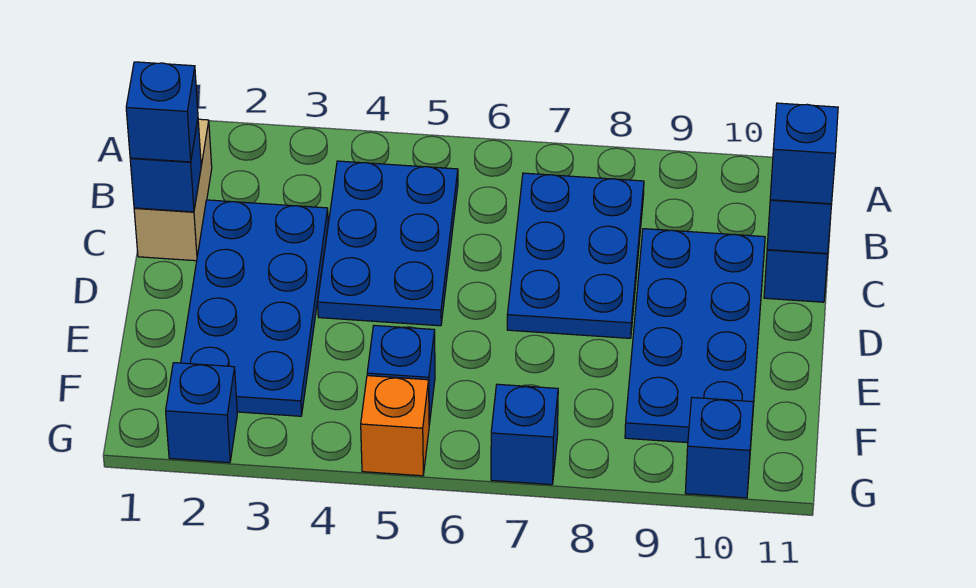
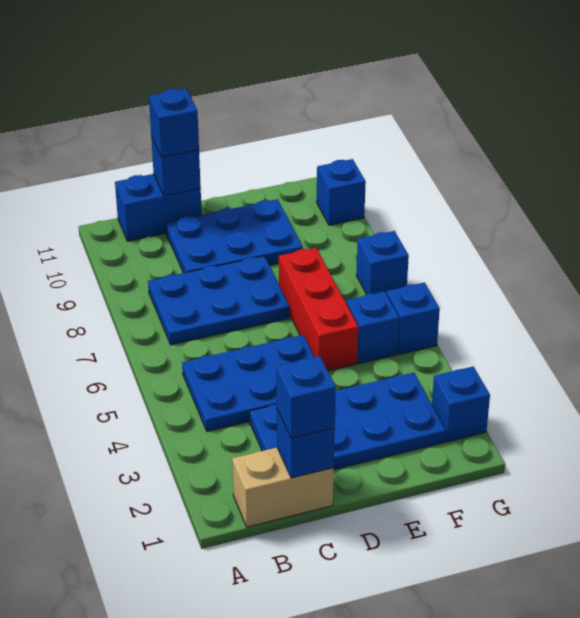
blue 2x4 plate [625,229,765,443] -> blue 2x3 plate [166,199,302,273]
none -> red 1x3 brick [279,248,358,371]
orange 1x1 brick [361,376,429,476] -> blue 1x1 brick [387,283,440,354]

